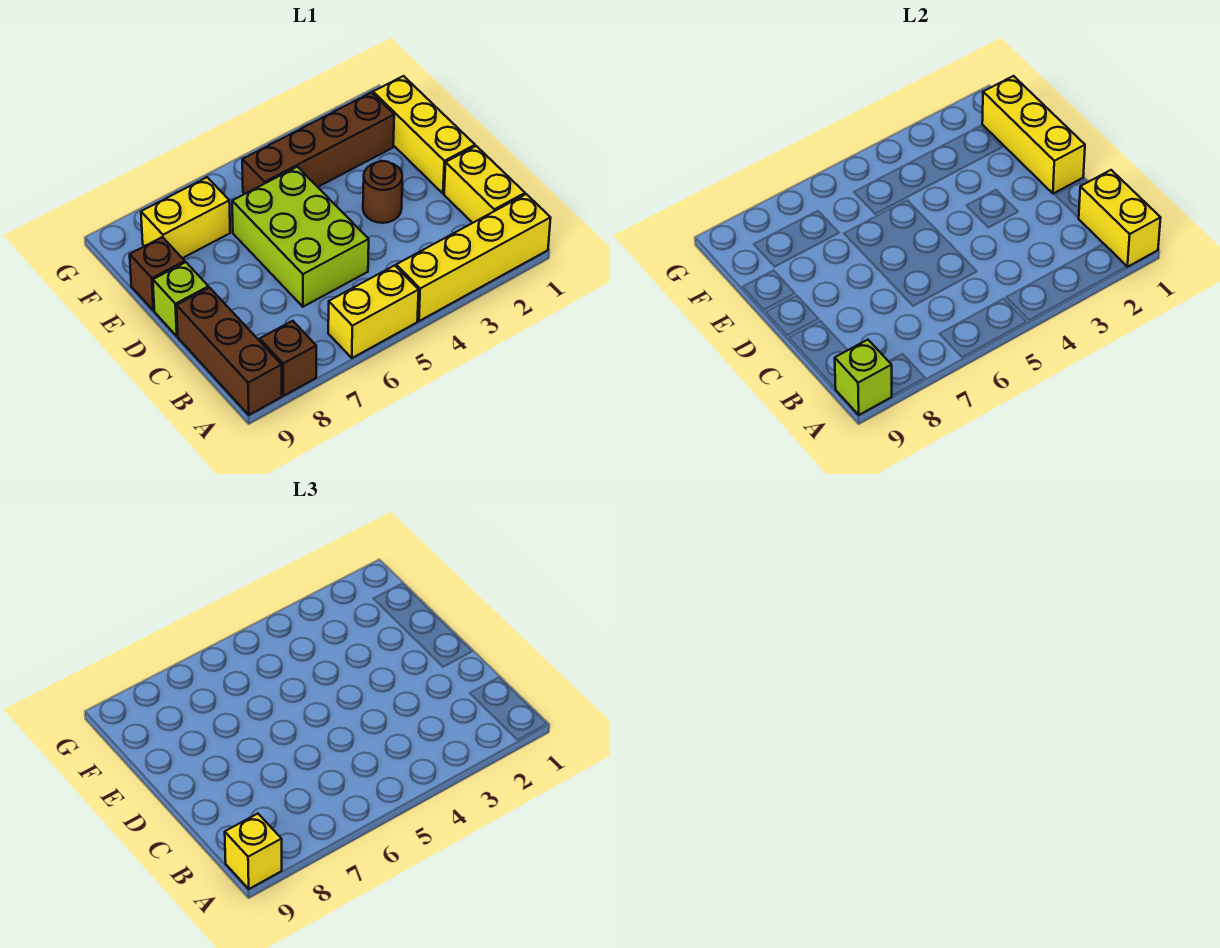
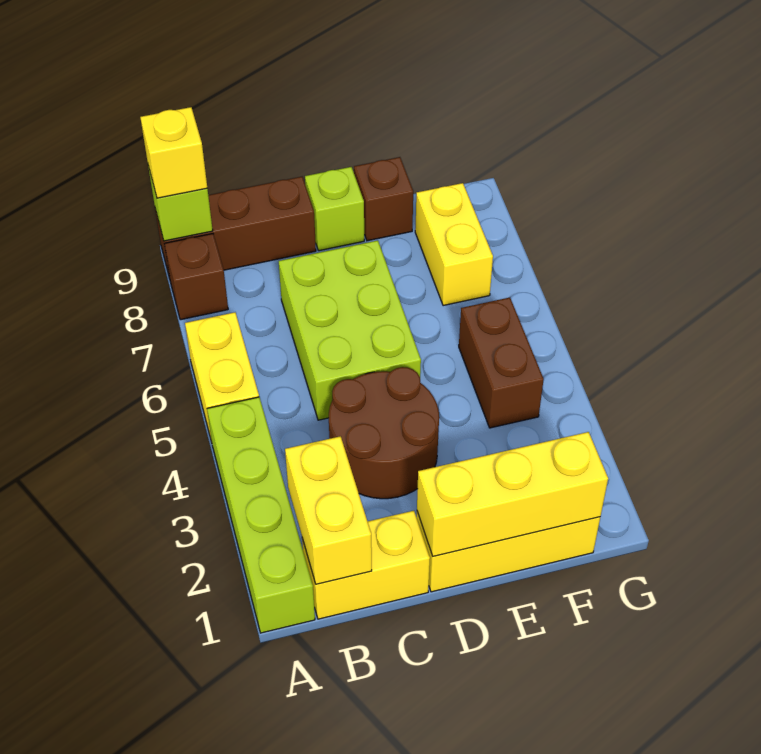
yellow 1x4 brick [396,194,551,321] -> lime 1x4 brick [207,397,315,633]
yellow 1x2 brick [1079,170,1161,267] -> yellow 1x2 brick turned to [285,436,372,584]
lime 2x3 brick [232,167,369,307] -> lime 2x3 brick turned to [279,240,421,420]
brown 1x1 round brick [363,161,402,223] -> brown 2x2 round brick [329,367,439,499]
brown 1x4 brick [242,93,394,194] -> brown 1x2 brick [459,297,544,428]

